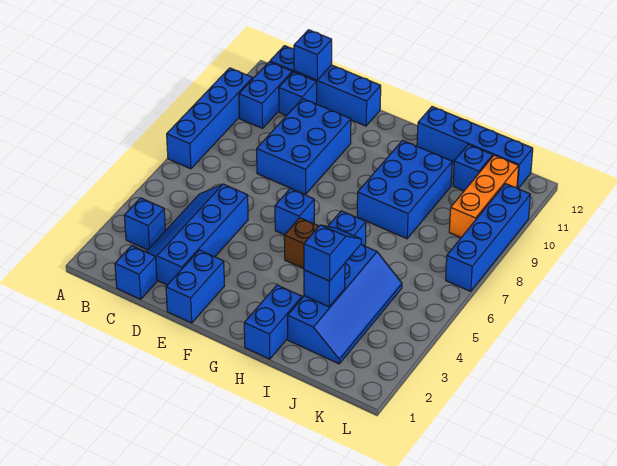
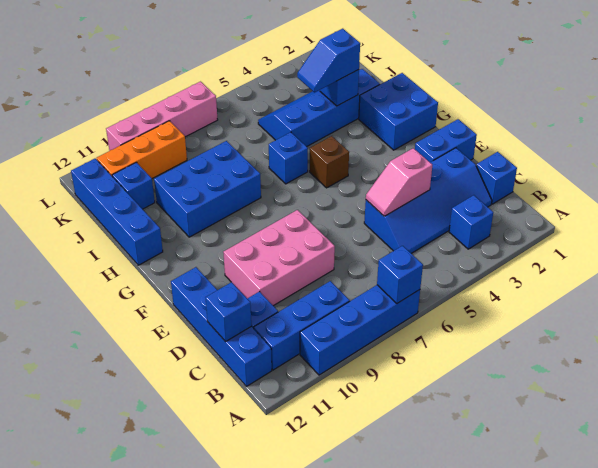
blue 1x2 brick [239,62,292,128] -> blue 1x3 brick [254,281,350,370]
none -> pink 1x2 slope [366,148,432,216]
blue 2x3 brick [257,99,351,195] -> pink 2x3 brick [223,210,335,306]
blue 1x1 brick [275,189,314,235] -> blue 1x1 brick moved to [377,246,423,303]
blue 1x2 brick [244,285,302,359] -> blue 2x2 brick [359,73,438,150]
blue 1x4 brick [446,184,530,291] -> pink 1x4 brick [106,82,218,151]

